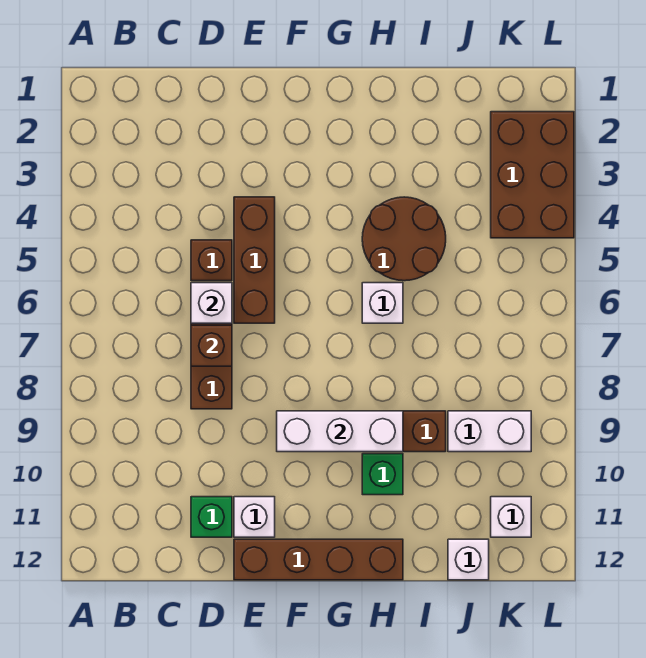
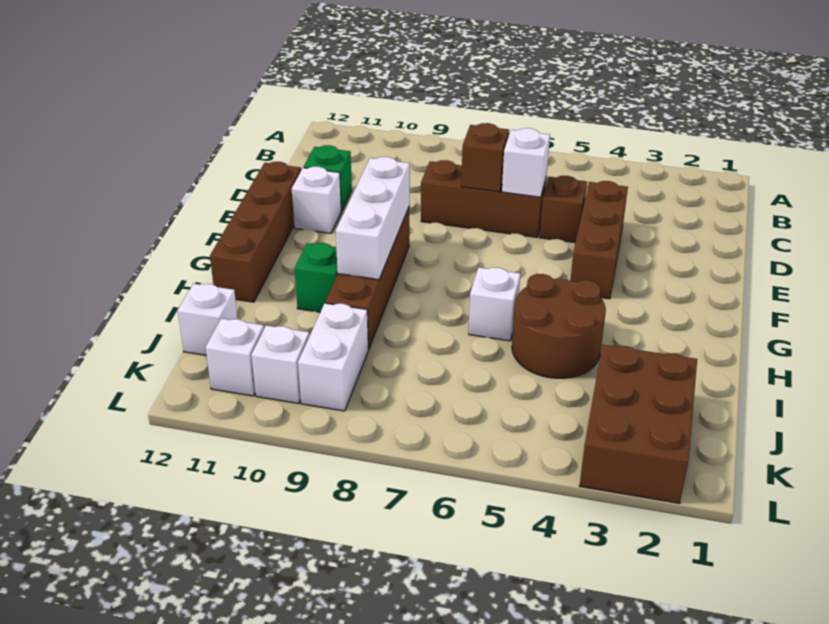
brown 1x3 brick [234,197,275,323] -> brown 1x3 brick turned to [570,181,628,299]
brown 2x3 brick [491,112,574,238] -> brown 2x3 brick turned to [580,345,697,503]
none -> white 1x1 brick [252,326,309,404]

